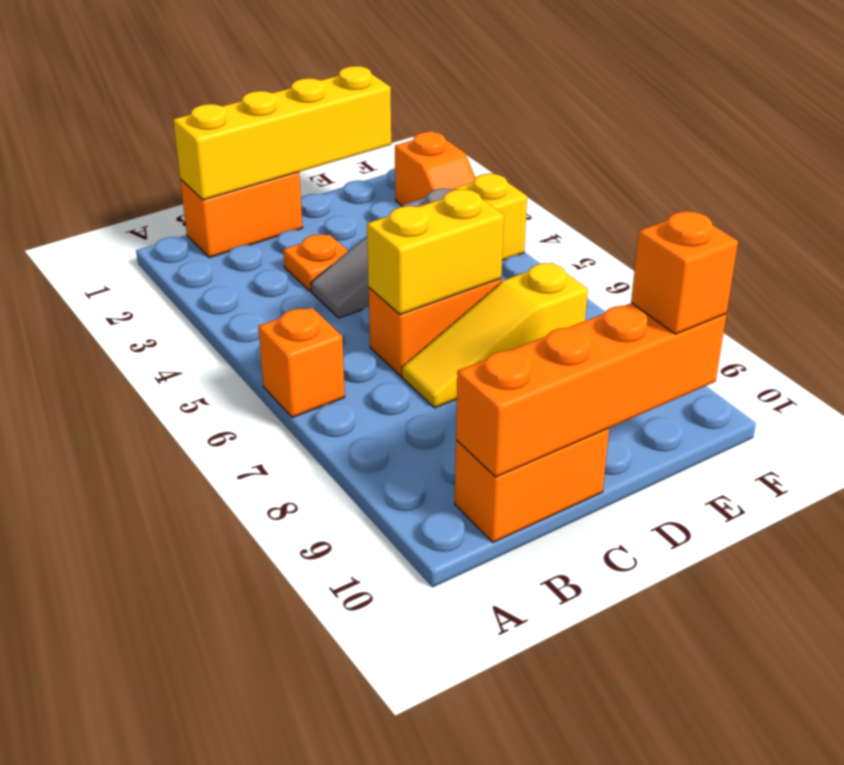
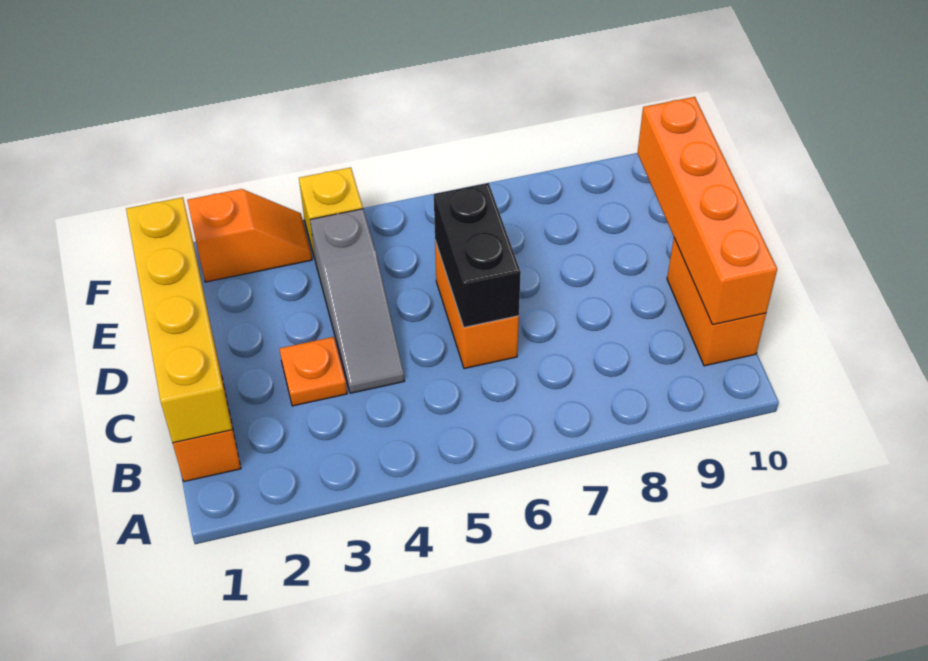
orange 1x1 brick [258,307,345,418] -> none
yellow 1x2 brick [367,189,504,315] -> black 1x2 brick [434,183,521,327]
yellow 1x3 slope [402,263,588,408] -> none
orange 1x1 brick [631,211,738,334] -> none

